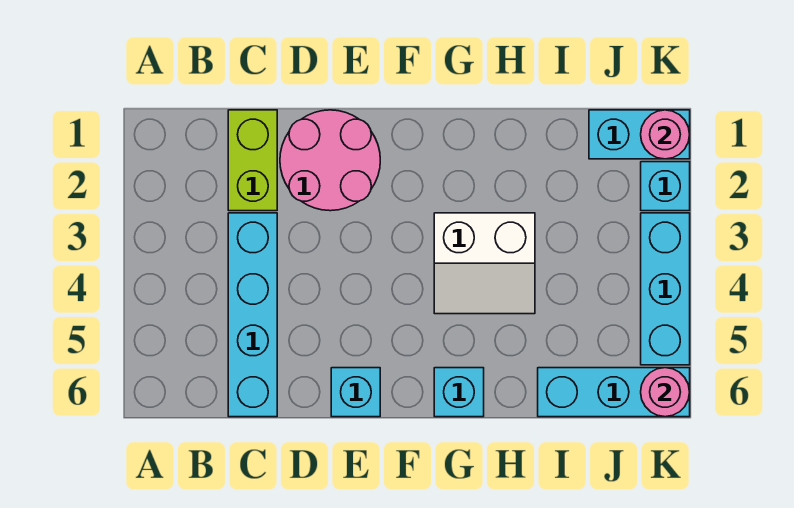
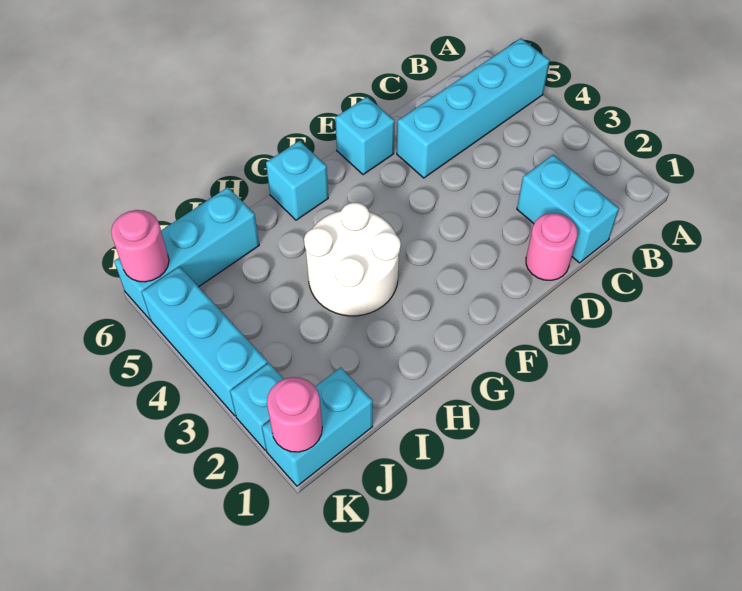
lime 1x2 brick [228,110,277,211] -> cyan 1x2 brick [517,155,619,263]
cyan 1x4 brick [228,213,277,417] -> cyan 1x4 brick turned to [397,38,550,178]
pink 2x2 round brick [280,110,380,211] -> pink 1x1 round brick [526,213,577,280]
white 2x2 slope [434,213,535,314] -> white 2x2 round brick [304,203,401,316]

